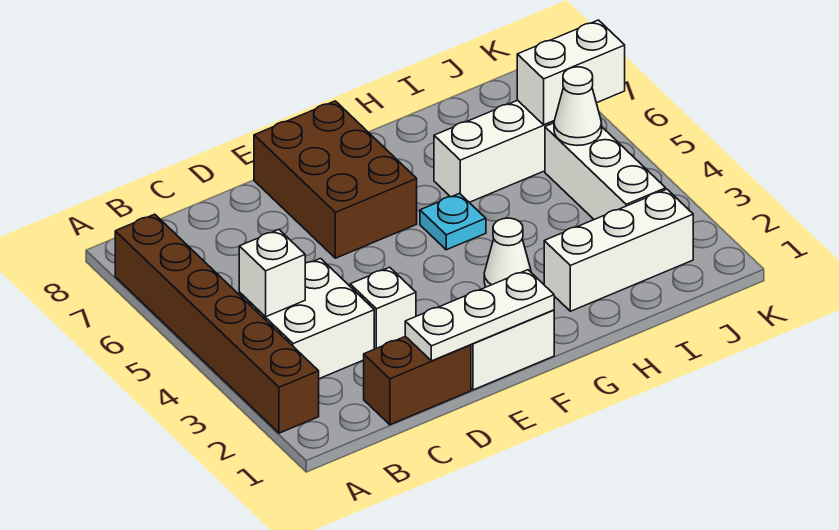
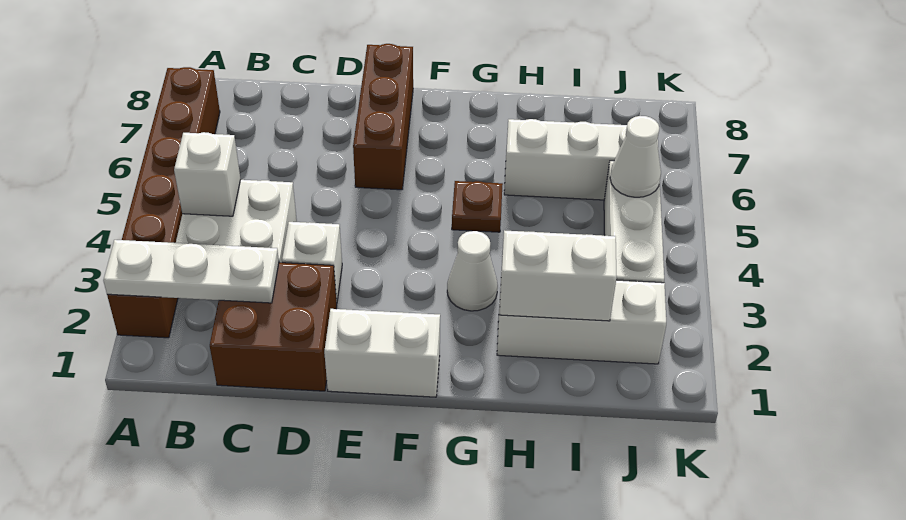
brown 1x2 brick [364,336,471,425] -> brown 2x2 brick [210,263,337,391]
white 1x3 plate [405,270,554,361] -> white 1x3 plate moved to [103,240,279,303]
brown 2x3 brick [254,101,417,258] -> brown 1x3 brick [353,44,413,190]
cyan 1x1 plate [420,194,486,250] -> brown 1x1 plate [452,181,503,232]
white 1x2 brick [517,20,625,125] -> white 1x2 brick moved to [499,230,617,321]

